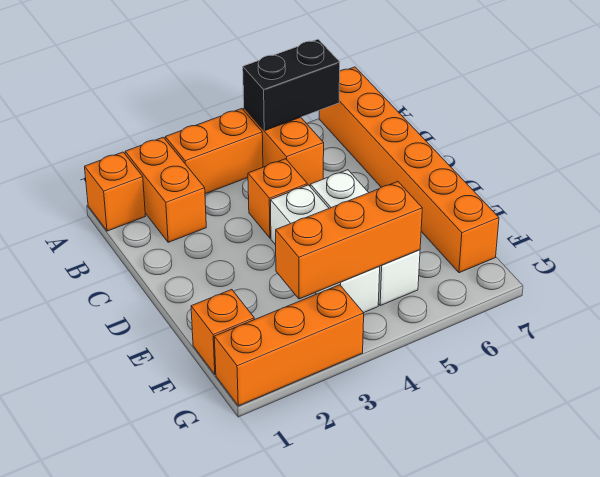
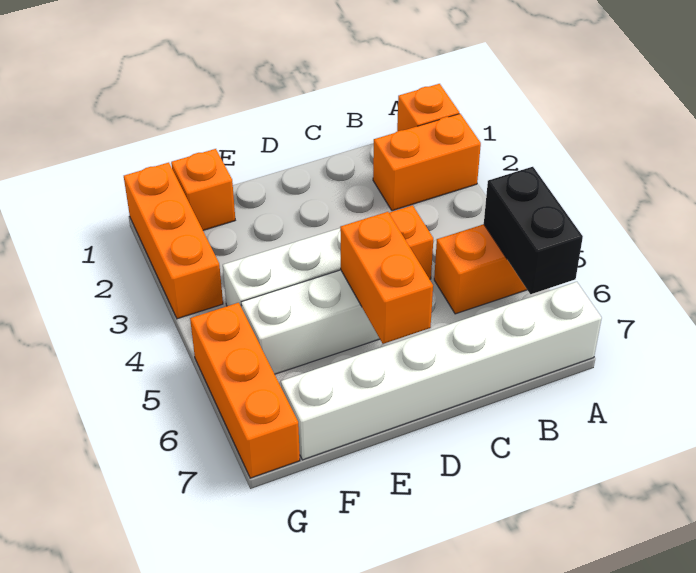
orange 1x2 brick [165,109,263,194] -> orange 1x2 brick moved to [340,212,433,344]
orange 1x6 brick [319,67,499,273] -> white 1x6 brick [281,282,602,460]
orange 1x3 brick [276,182,422,299] -> orange 1x3 brick moved to [190,303,300,478]

